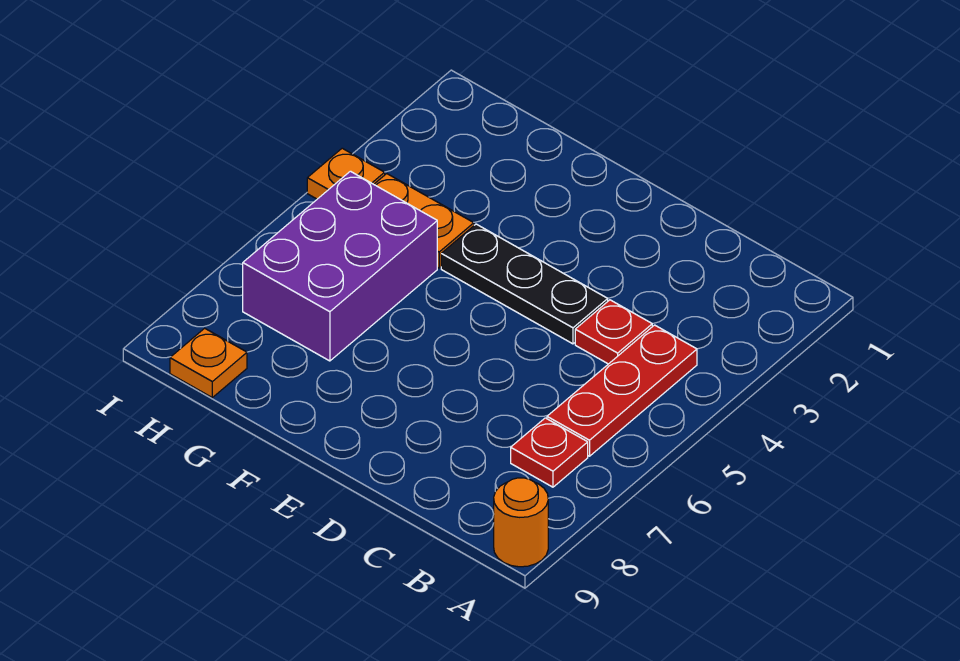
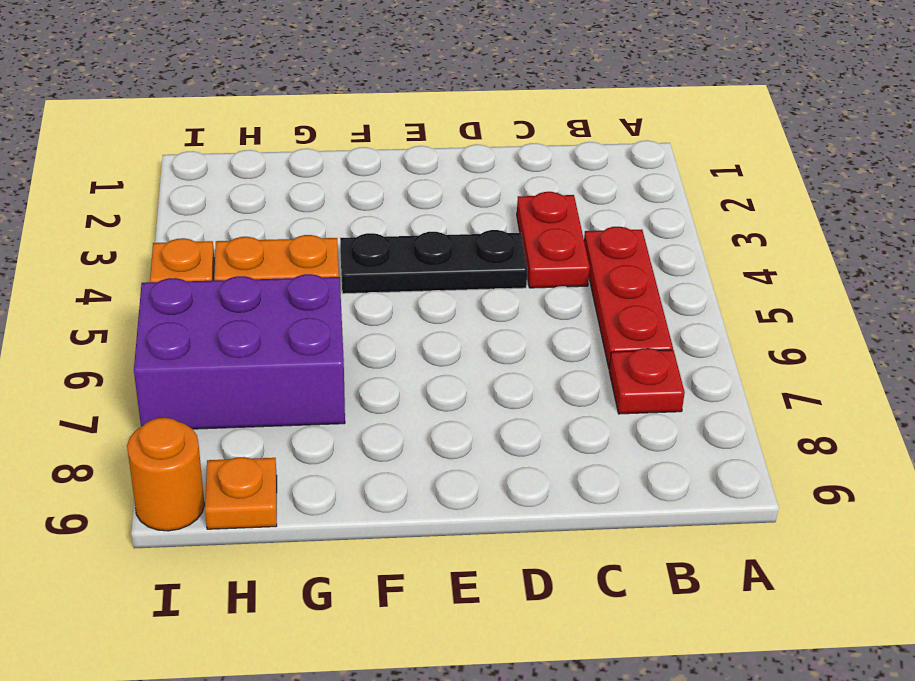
orange 1x1 round brick [494,478,548,567] -> orange 1x1 round brick moved to [127,418,204,531]
red 1x1 plate [575,300,652,364] -> red 1x2 plate [517,192,590,288]
purple 2x3 brick [243,171,437,361] -> purple 2x3 brick turned to [134,274,345,429]

